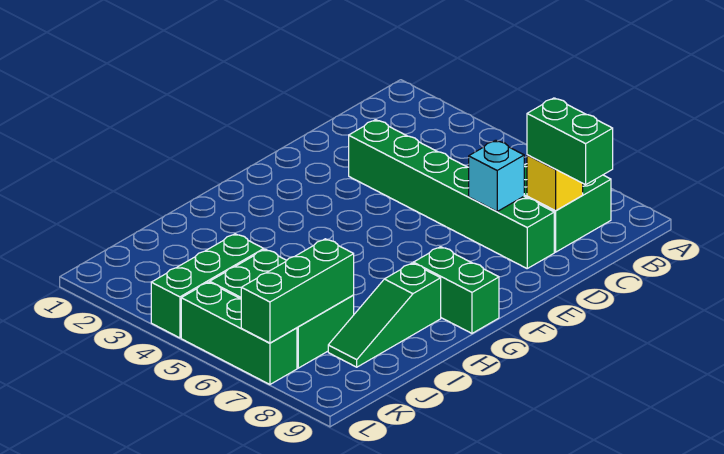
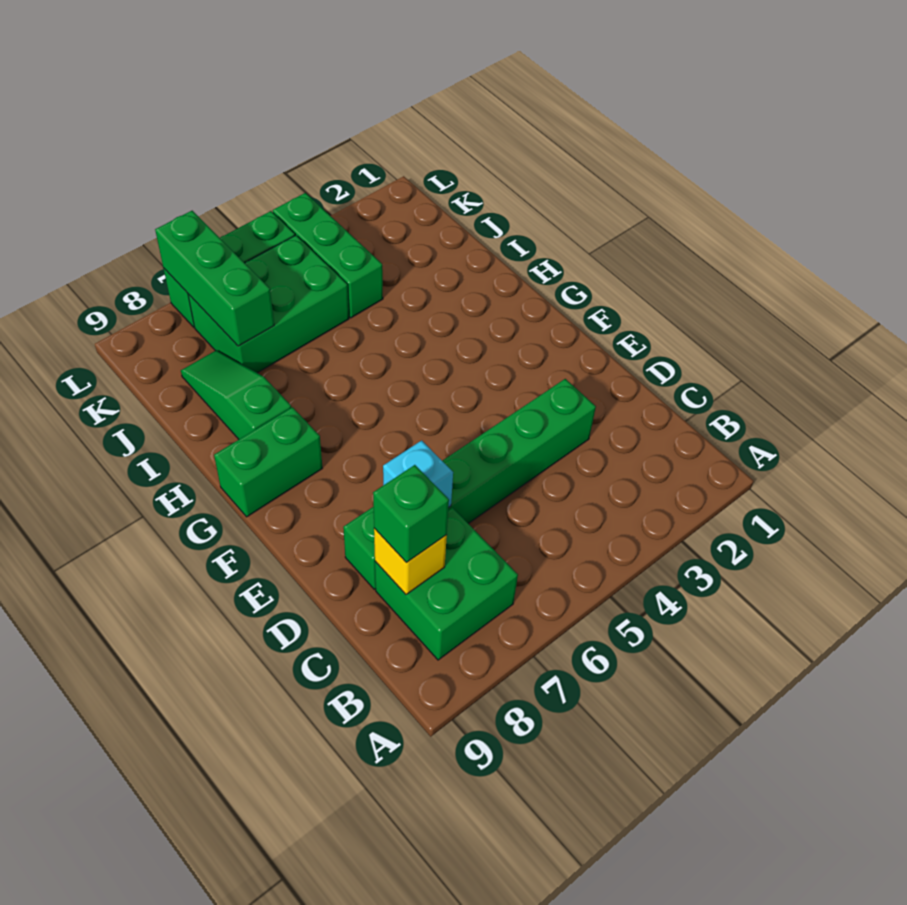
green 1x2 brick [527,98,613,185] -> green 1x1 brick [373,465,449,563]

